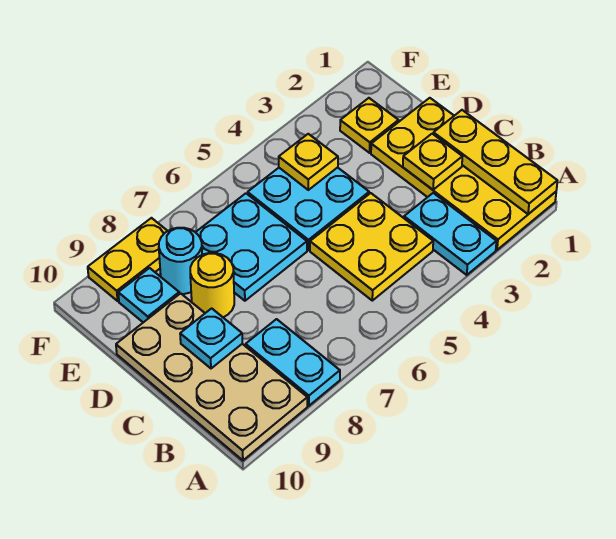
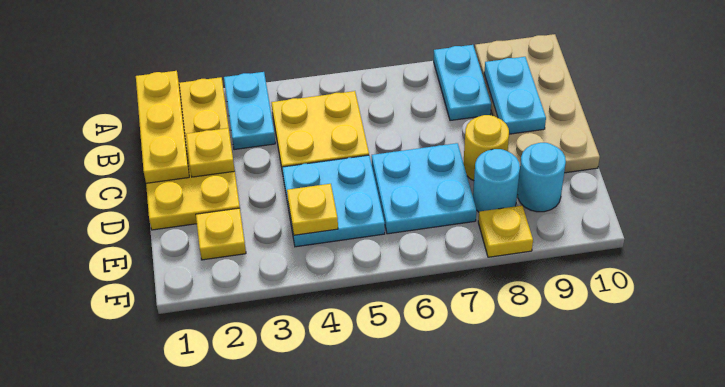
cyan 1x1 plate [180,308,242,368] -> cyan 1x2 plate [484,57,546,134]
cyan 1x1 plate [118,268,179,322] -> cyan 1x1 round brick [517,143,566,212]
yellow 1x2 plate [88,218,167,301] -> yellow 1x1 plate [478,205,533,257]

